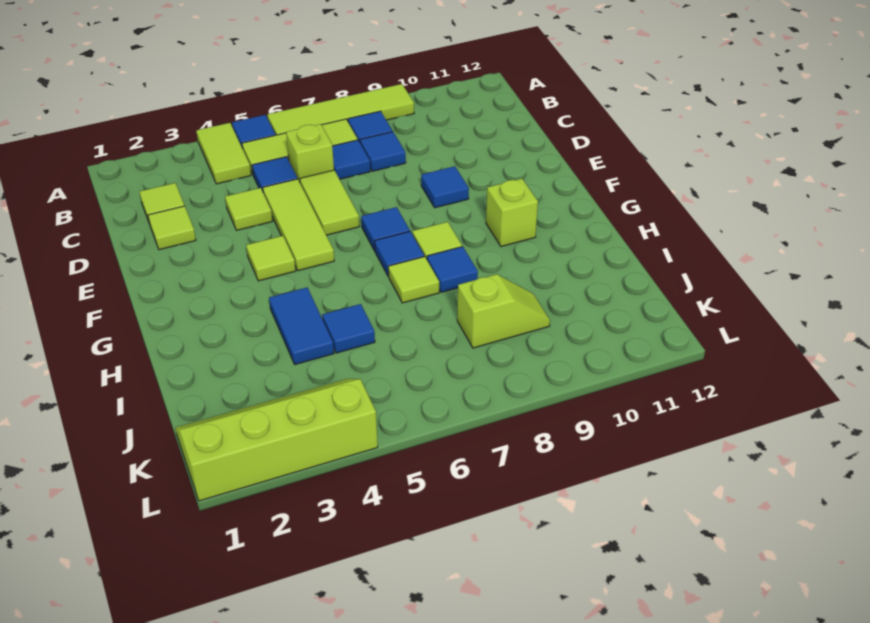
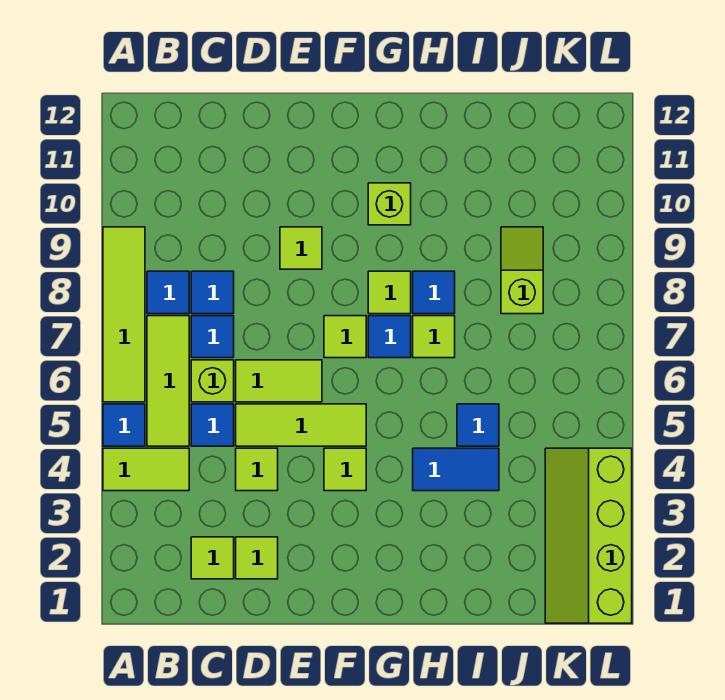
blue 1x1 tile [421,166,469,208] -> lime 1x1 tile [280,227,322,269]
blue 1x1 tile [361,207,410,251] -> lime 1x1 tile [324,316,366,358]

